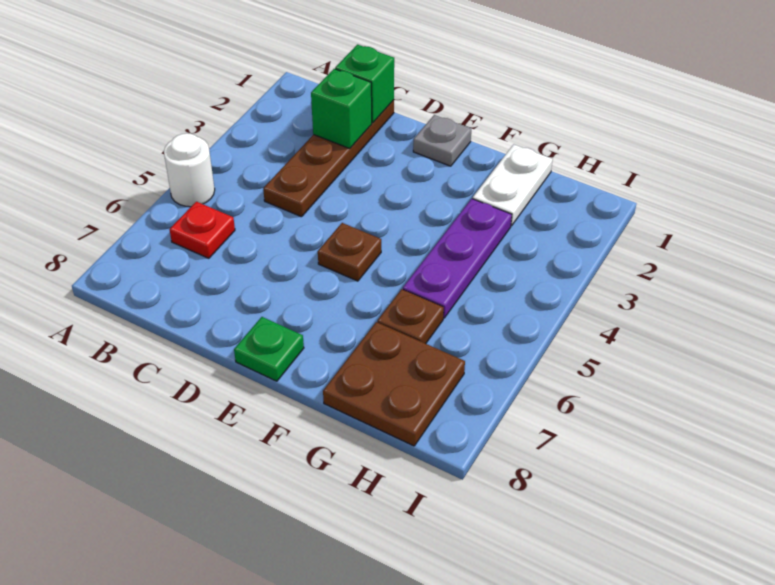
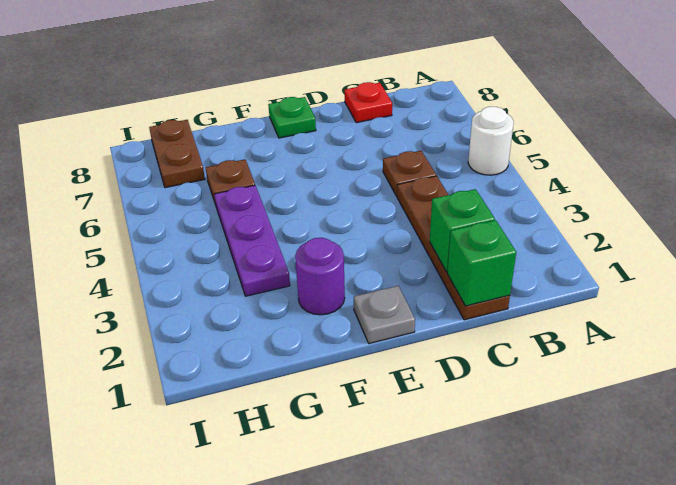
red 1x1 plate [169,202,235,258] -> red 1x1 plate moved to [345,82,392,123]
brown 1x1 plate [318,223,381,281] -> brown 1x1 plate moved to [383,151,436,196]
none -> purple 1x1 round brick [295,238,345,315]
white 1x2 plate [473,144,553,226] -> none
brown 2x2 plate [323,322,465,446] -> brown 1x2 plate [149,120,205,188]

